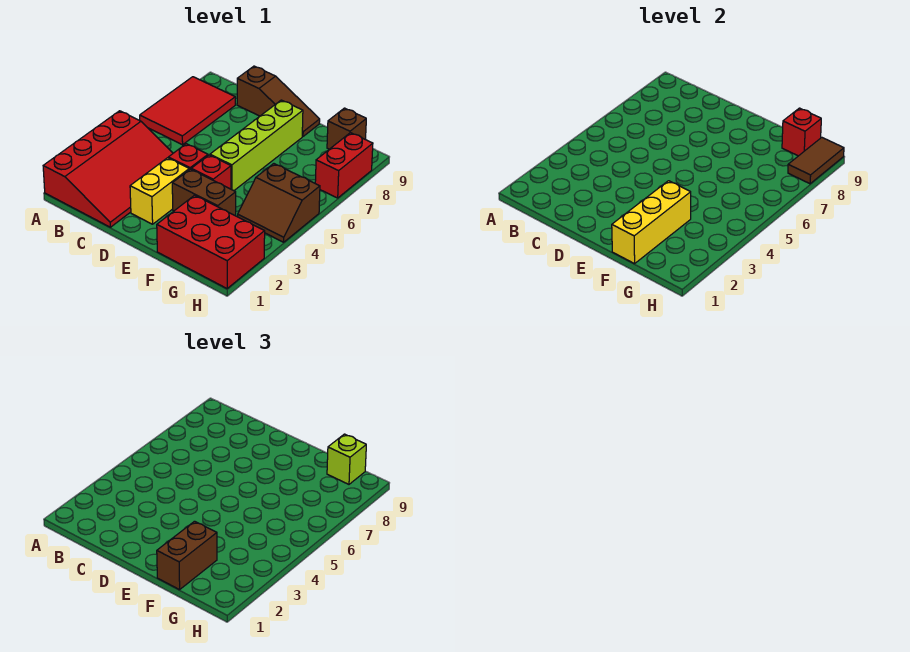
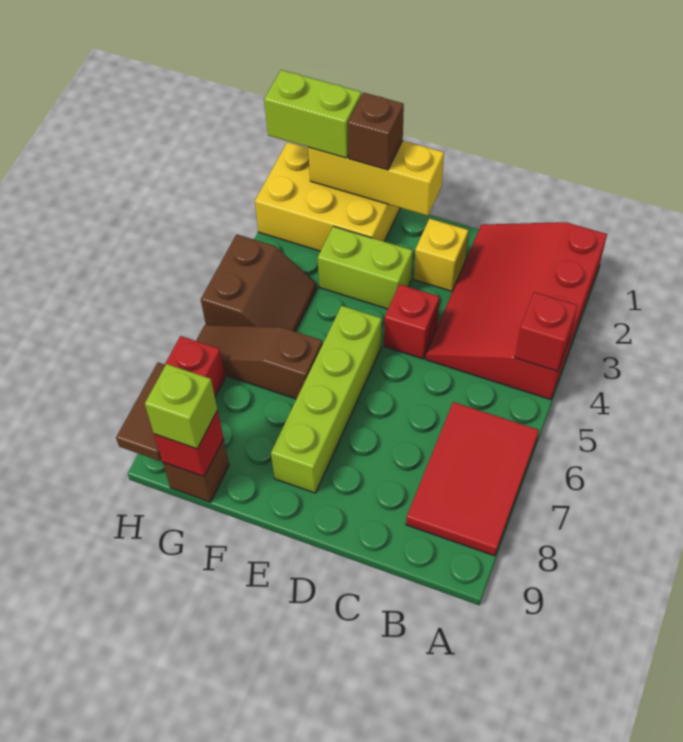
brown 1x3 slope [237,66,320,136] -> brown 1x3 slope moved to [196,325,323,399]
yellow 1x2 brick [130,158,189,224] -> yellow 1x1 brick [414,219,468,291]
brown 1x2 brick [172,169,236,216] -> lime 1x2 brick [318,226,413,309]
red 1x1 brick [191,155,231,189] -> red 1x1 brick moved to [515,292,578,371]
red 2x3 brick [157,195,265,288] -> yellow 2x3 brick [255,142,400,251]
yellow 1x3 brick [612,181,691,264] -> yellow 1x3 brick turned to [308,141,444,216]
brown 1x2 brick [157,521,217,590] -> brown 1x1 brick [348,93,404,170]
none -> lime 1x2 brick [264,70,362,158]
brown 2x2 slope [238,164,320,242] -> brown 2x2 slope turned to [201,234,317,332]

